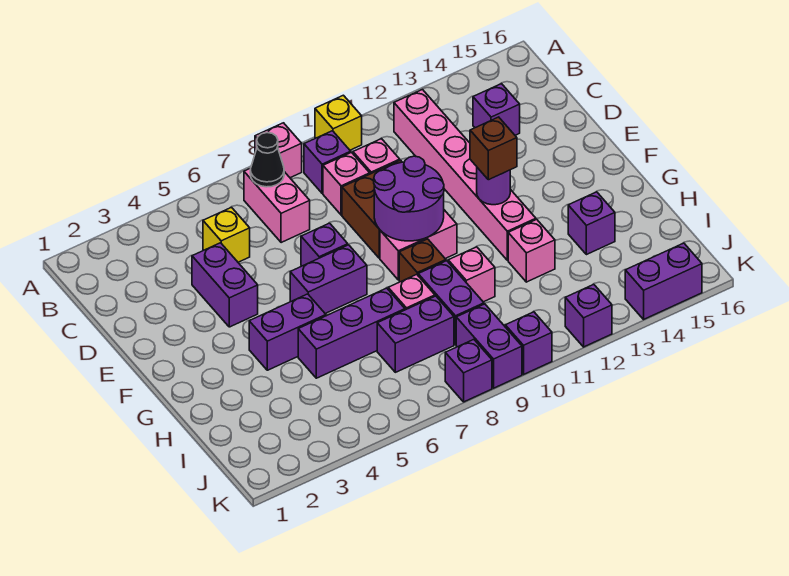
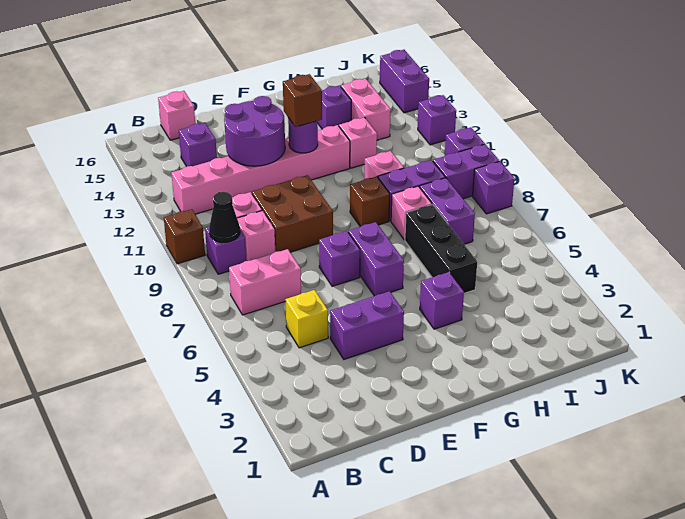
pink 1x1 brick [255,123,302,178] -> pink 1x1 brick moved to [158,91,195,140]
yellow 1x1 brick [315,95,362,150] -> brown 1x1 brick [164,209,205,264]
black 1x1 cone [250,133,284,187] -> black 1x1 cone moved to [209,192,240,242]
purple 2x2 round brick [374,156,444,241] -> purple 2x2 round brick moved to [224,96,285,166]
pink 1x2 brick [380,210,457,280] -> pink 1x2 brick moved to [341,78,391,140]
purple 1x2 brick [249,294,326,370] -> purple 1x1 brick [420,272,464,329]
purple 1x3 brick [298,288,405,378] -> black 1x3 brick [405,205,477,293]

